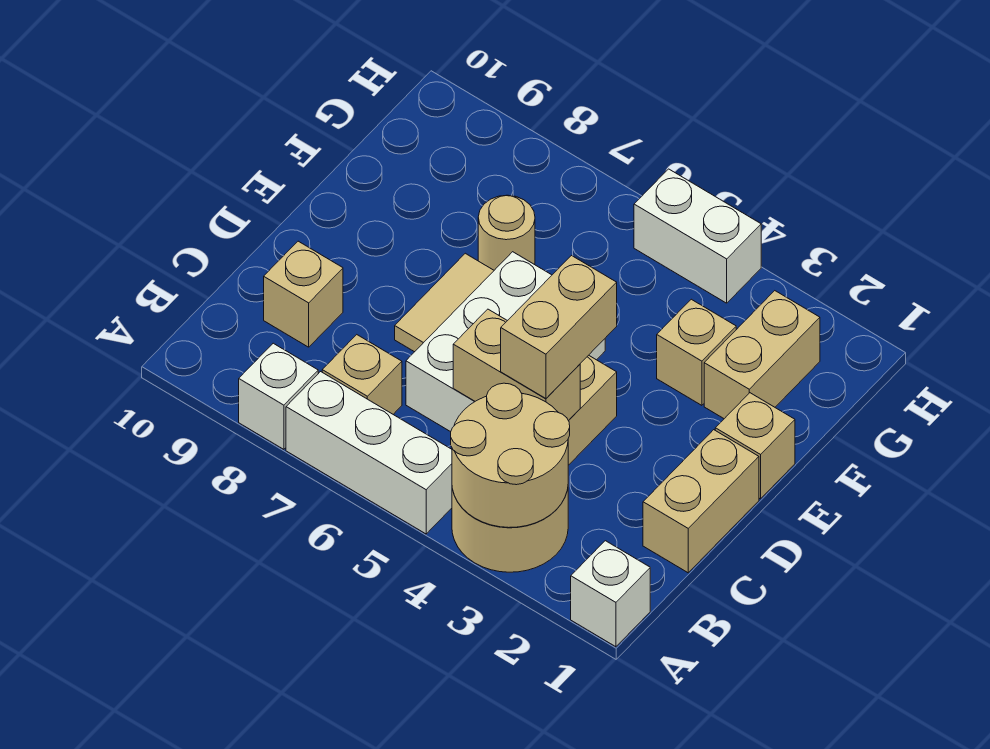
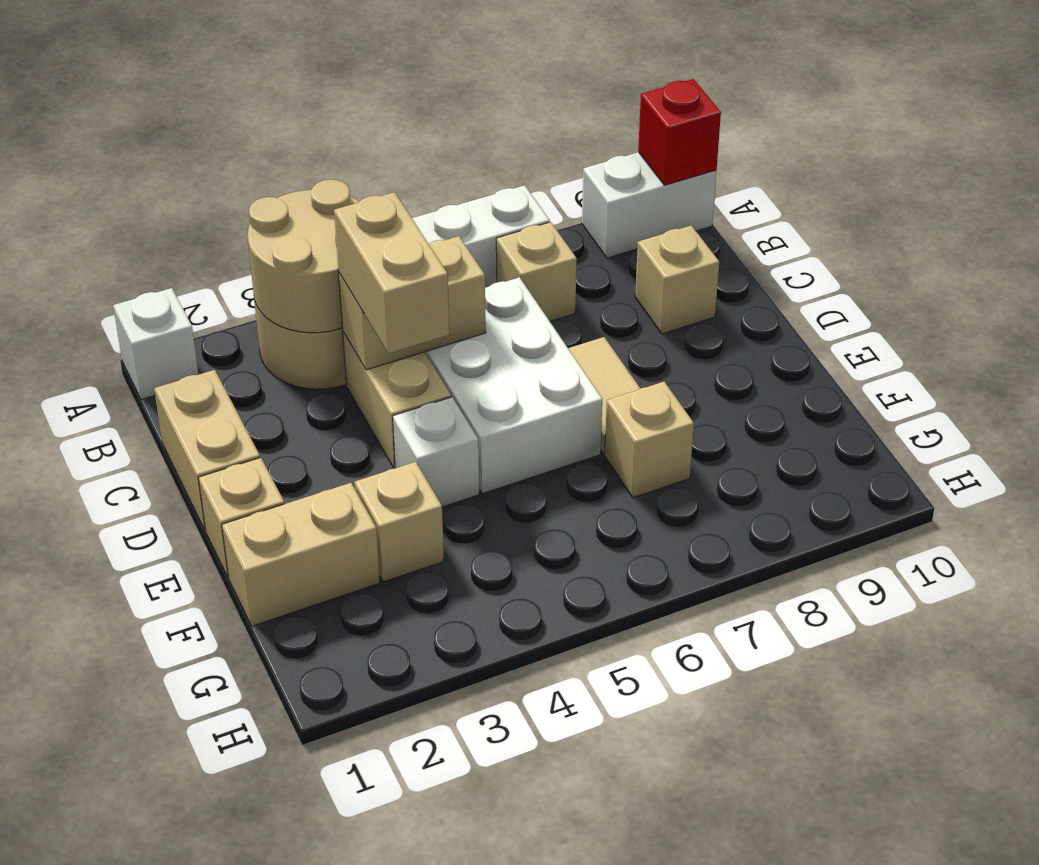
white 1x1 brick [239,343,318,449] -> white 1x1 brick moved to [393,397,479,507]
none -> red 1x1 brick [638,79,721,185]
tan 1x2 brick [704,291,820,419] -> tan 1x2 brick turned to [222,483,380,626]
tan 1x1 round brick [478,195,535,270] -> tan 1x1 brick [605,382,694,498]
white 1x2 brick [634,169,761,303] -> white 1x2 brick moved to [582,152,716,258]

